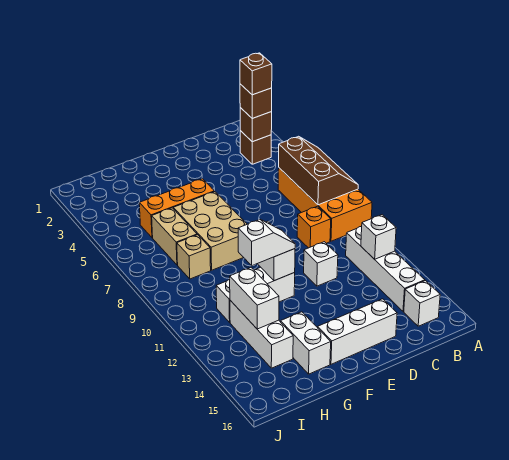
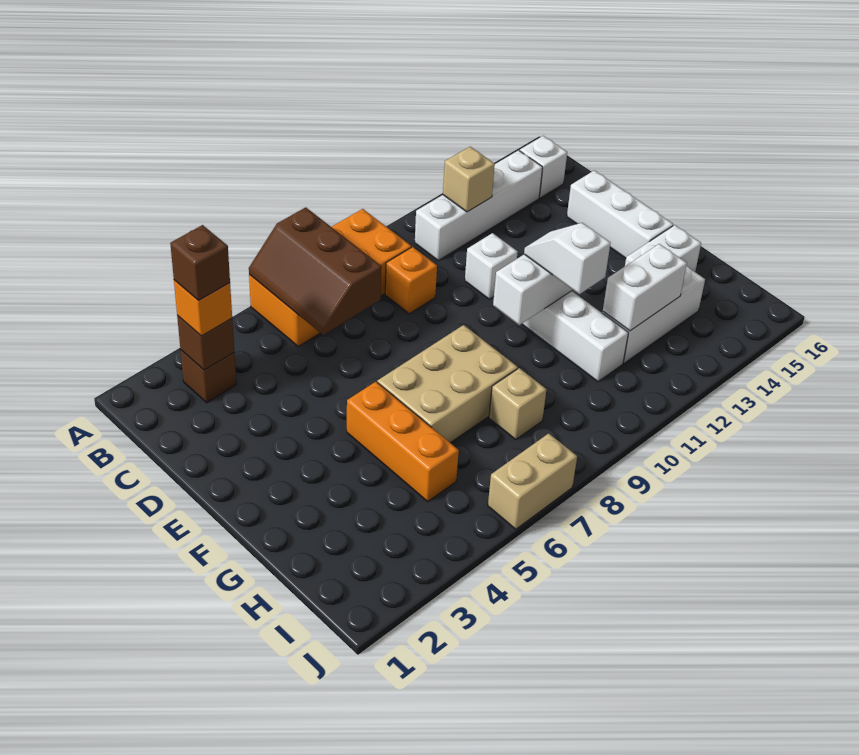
brown 2x3 slope [279,136,358,205] -> brown 2x3 slope turned to [249,207,382,335]
brown 1x1 brick [240,84,272,118] -> orange 1x1 brick [174,280,232,336]
white 1x1 brick [361,215,396,259] -> tan 1x1 brick [443,147,495,212]
tan 1x2 brick [152,208,197,265] -> tan 1x2 brick moved to [488,433,577,529]

